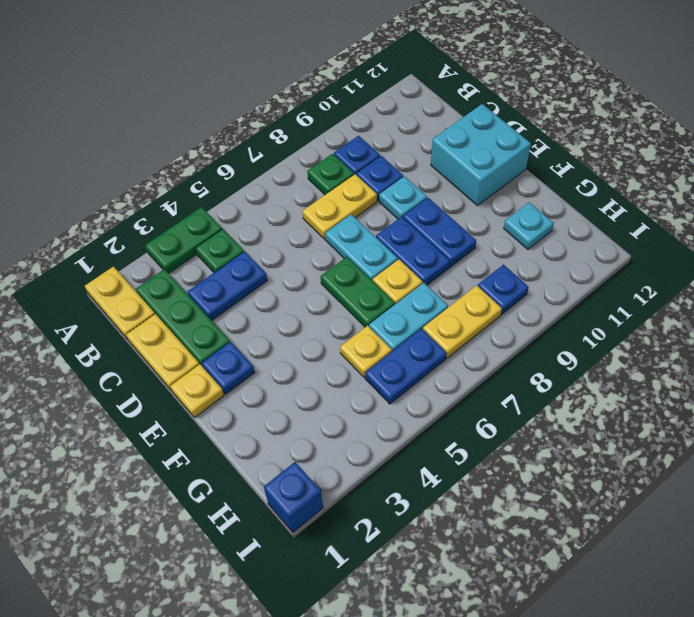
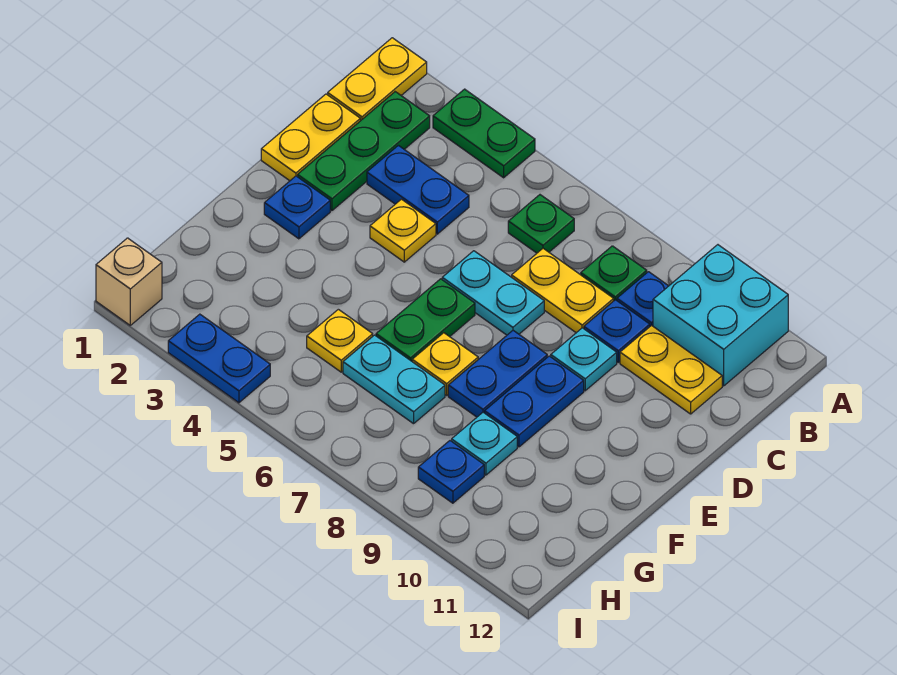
green 1x1 plate [196,229,244,272] -> green 1x1 plate moved to [508,195,574,253]
cyan 1x2 plate [325,214,398,281] -> cyan 1x2 plate turned to [442,251,544,335]
cyan 2x2 brick [431,104,531,206] -> cyan 2x2 brick moved to [653,245,788,386]
yellow 1x1 plate [170,364,224,418] -> yellow 1x1 plate moved to [370,199,436,262]
cyan 1x1 plate [504,202,554,249] -> cyan 1x1 plate moved to [452,412,517,475]
blue 1x2 plate [365,329,447,404] -> blue 1x2 plate moved to [168,314,270,403]
yellow 1x2 plate [423,285,502,358] -> yellow 1x2 plate moved to [620,325,722,414]
blue 1x1 brick [264,462,323,532] -> tan 1x1 brick [96,238,162,325]

